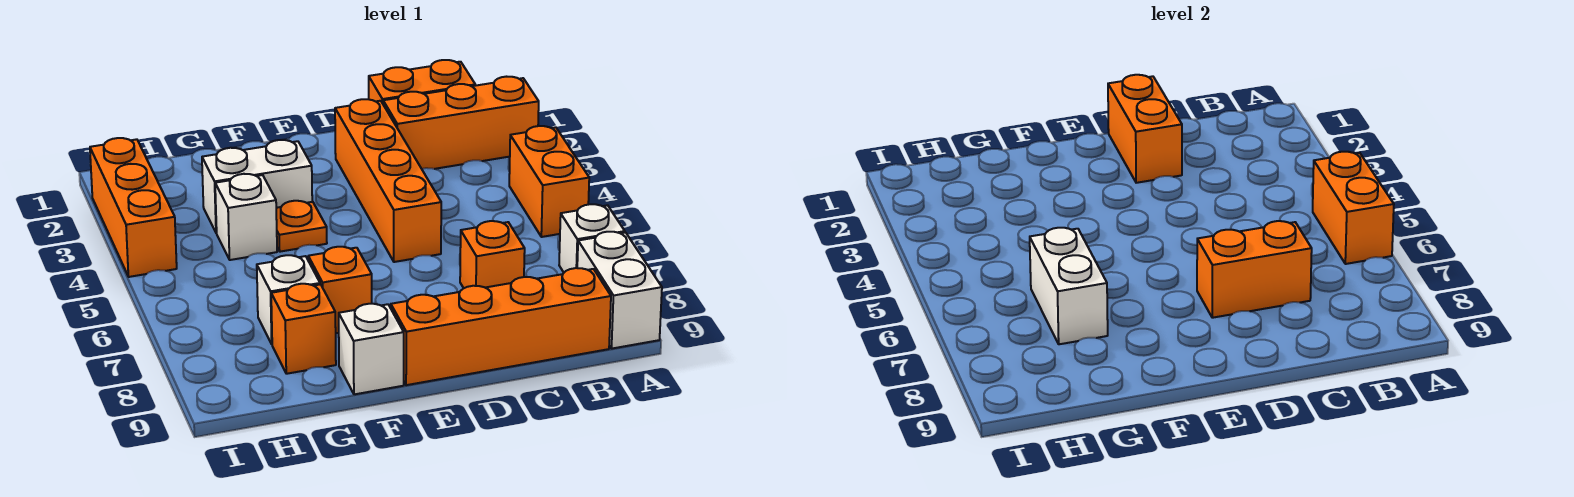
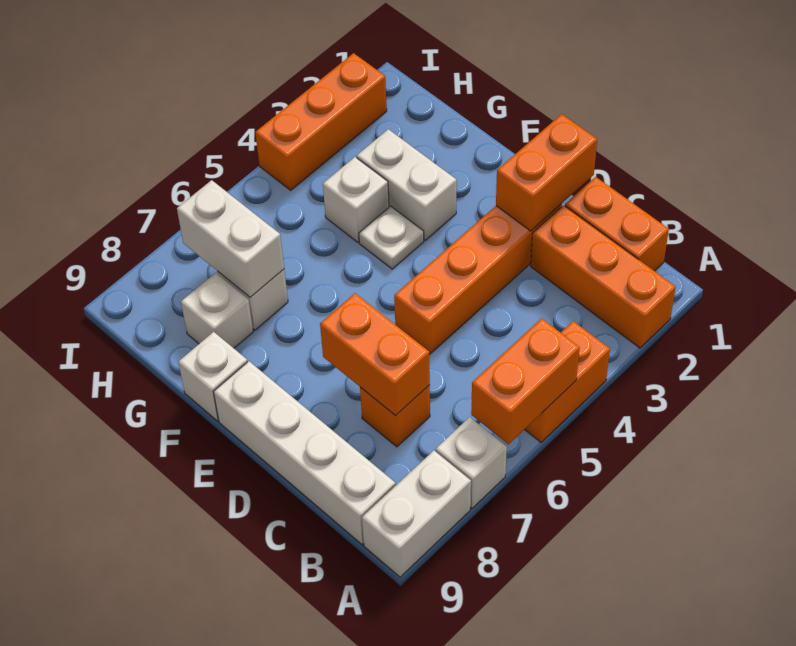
orange 1x4 brick [391,268,611,385] -> white 1x4 brick [214,361,396,545]
orange 1x1 plate [276,201,327,252] -> white 1x1 plate [359,206,424,269]
orange 1x1 brick [308,247,372,333] -> none
white 1x2 brick [1030,228,1108,344] -> white 1x2 brick turned to [177,180,284,297]
orange 1x1 brick [271,284,336,374] -> white 1x1 brick [181,273,253,348]

